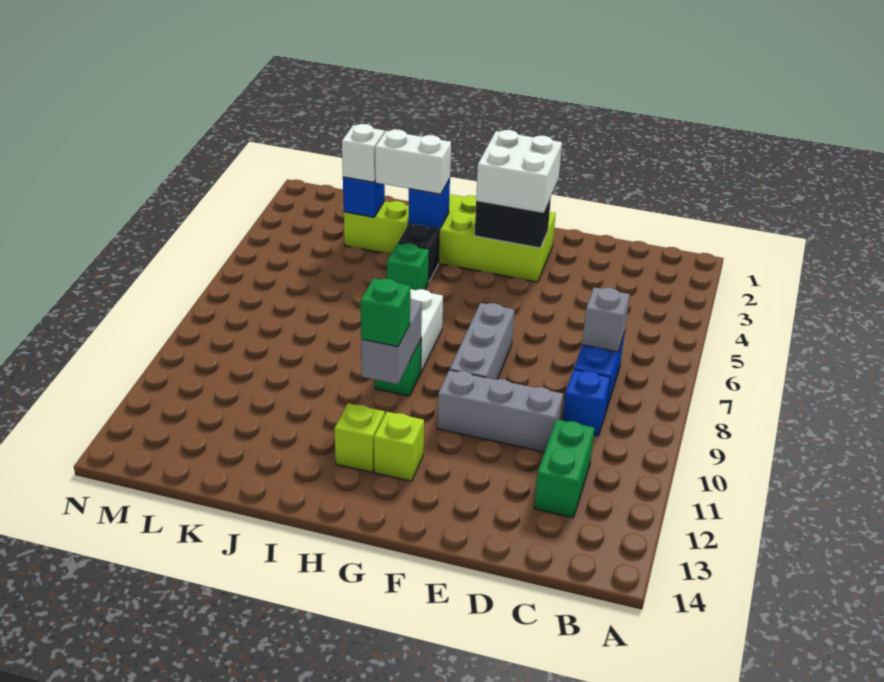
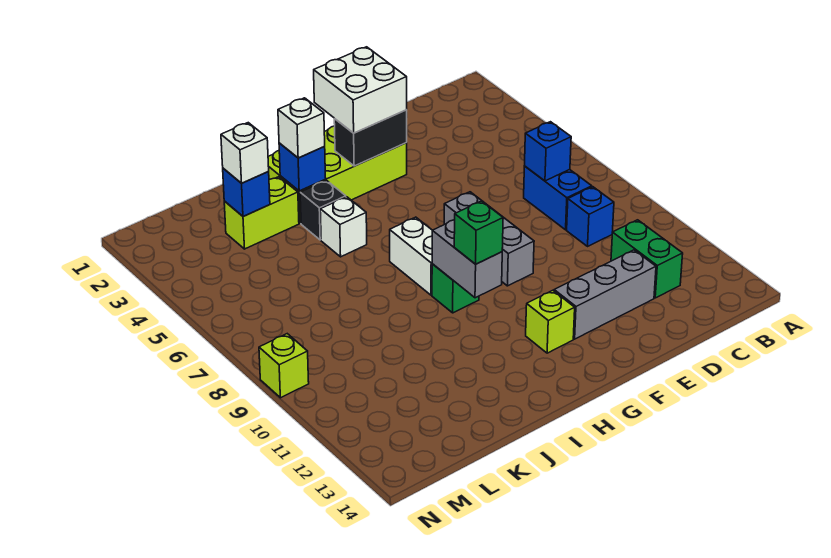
grey 1x1 brick [582,287,630,352] -> blue 1x1 brick [525,122,571,181]
grey 1x3 brick [437,370,563,452] -> grey 1x3 brick moved to [554,250,656,339]
lime 1x1 brick [334,403,385,472] -> lime 1x1 brick moved to [259,334,309,398]
white 1x2 brick [375,129,451,194] -> white 1x1 brick [278,98,325,158]
green 1x1 brick [387,243,429,290] -> white 1x1 brick [320,197,367,257]

